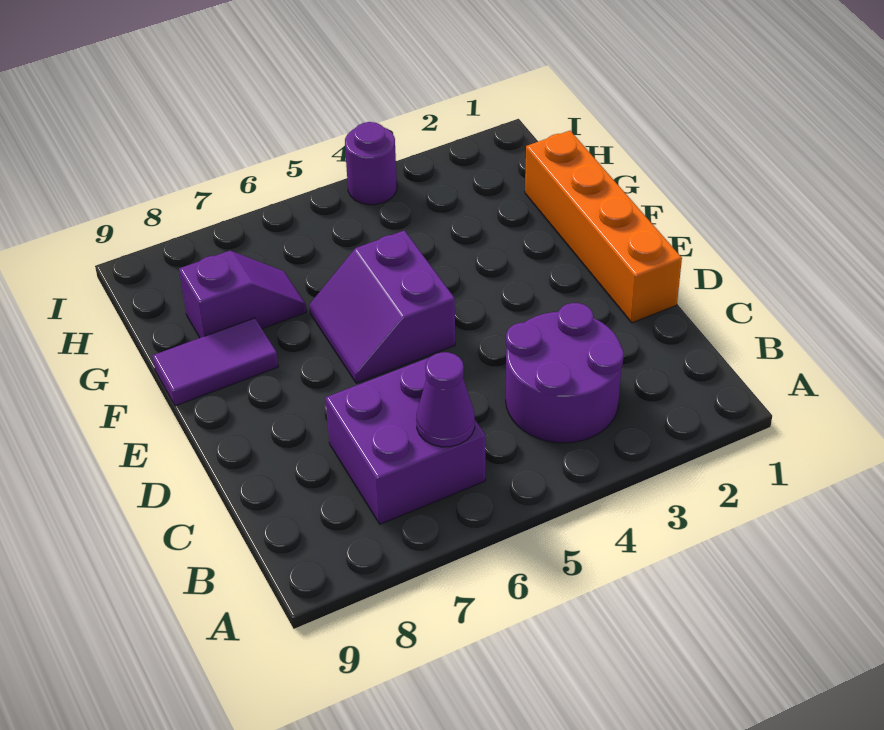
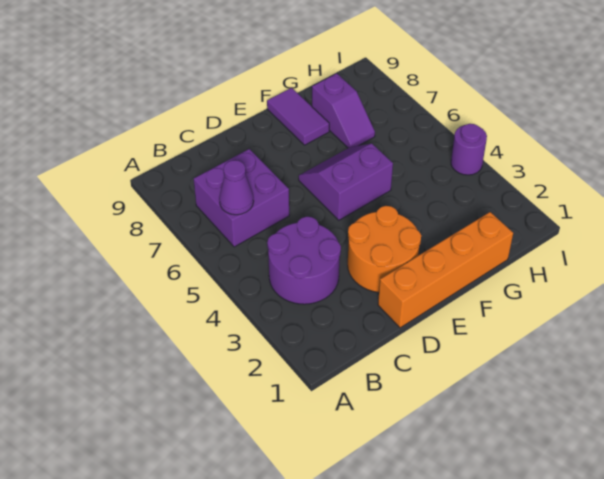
none -> orange 2x2 round brick [348,206,421,292]

